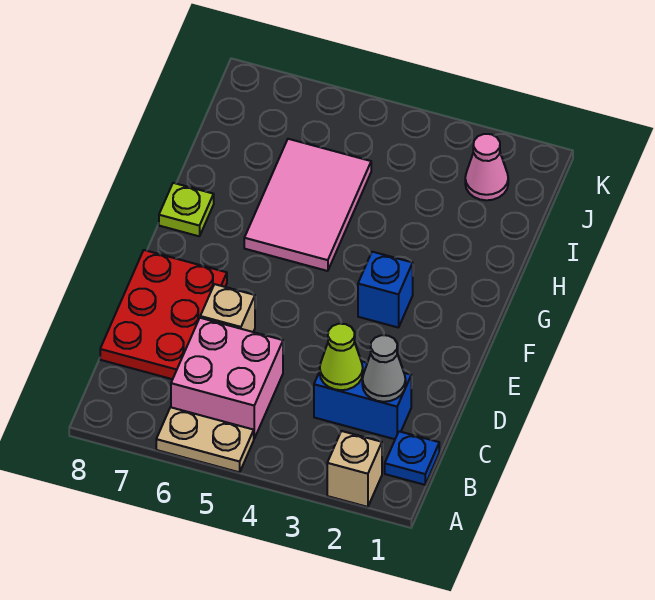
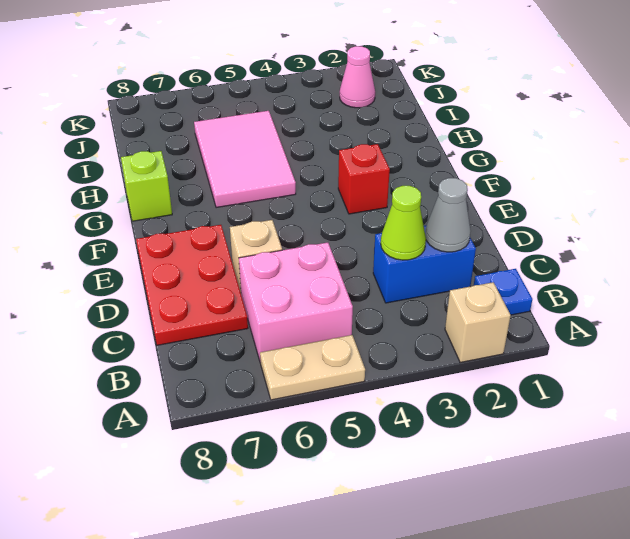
blue 1x1 brick [358,252,413,328] -> red 1x1 brick [338,144,390,214]
lime 1x1 plate [159,183,214,236] -> lime 1x1 brick [121,151,172,221]

